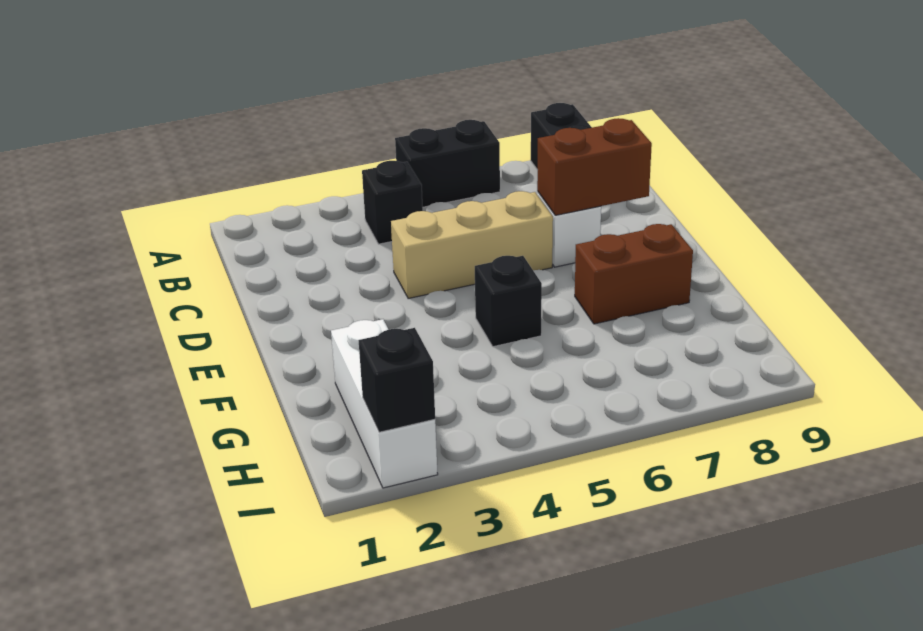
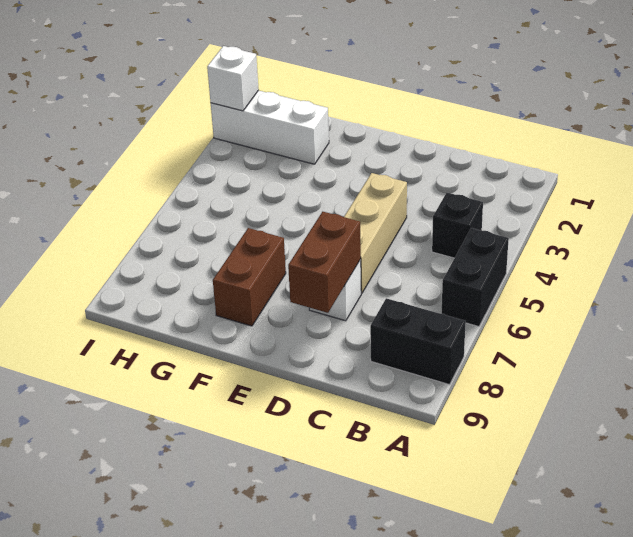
black 1x1 brick [475,256,542,347] -> none
black 1x1 brick [358,328,435,432] -> white 1x1 brick [207,46,259,111]

